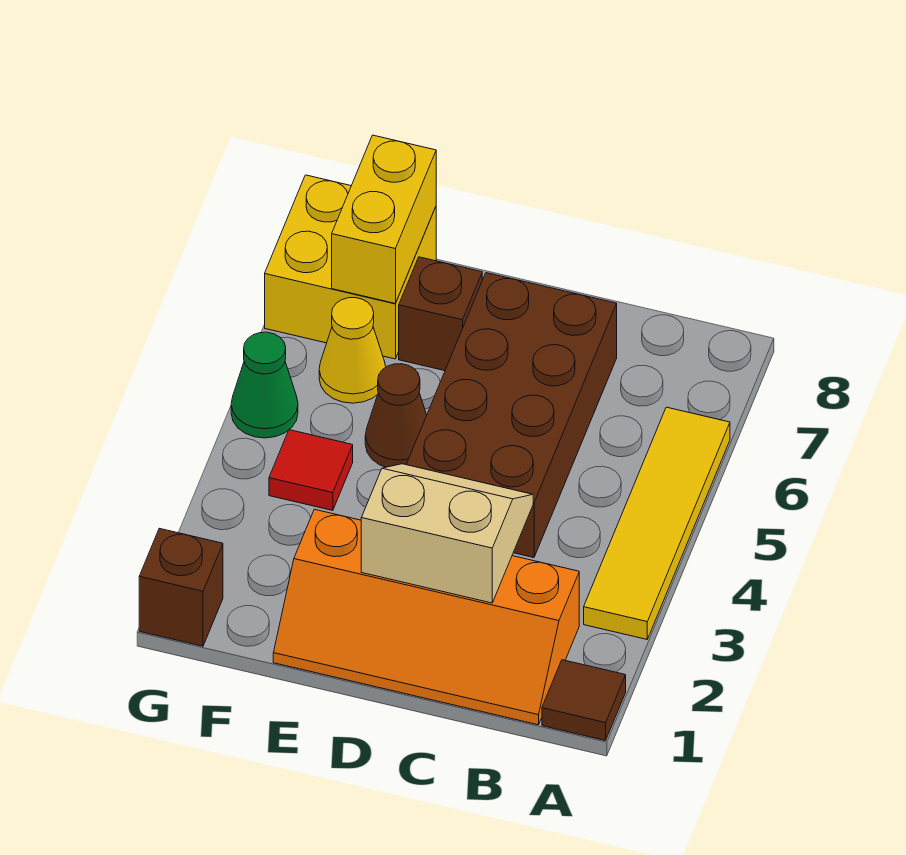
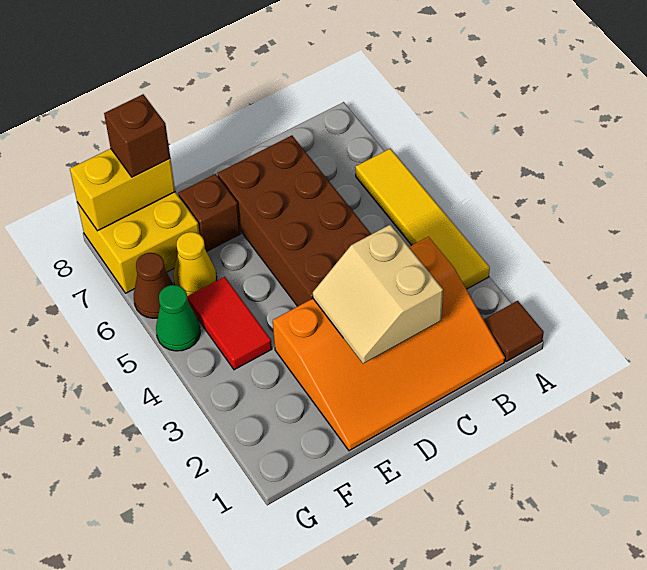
orange 2x4 slope [273,509,579,725] -> orange 3x4 slope [273,237,505,451]
tan 2x2 slope [361,464,533,603] -> tan 2x2 slope turned to [313,225,443,364]
brown 1x1 cone [365,364,427,467] -> brown 1x1 cone moved to [134,253,174,318]
red 1x1 tile [269,430,353,511] -> red 1x2 tile [187,277,272,370]
yellow 1x2 brick [332,135,436,304] -> yellow 1x2 brick turned to [70,148,175,231]
brown 1x1 brick [139,528,223,646] -> brown 1x1 brick moved to [104,94,170,177]

